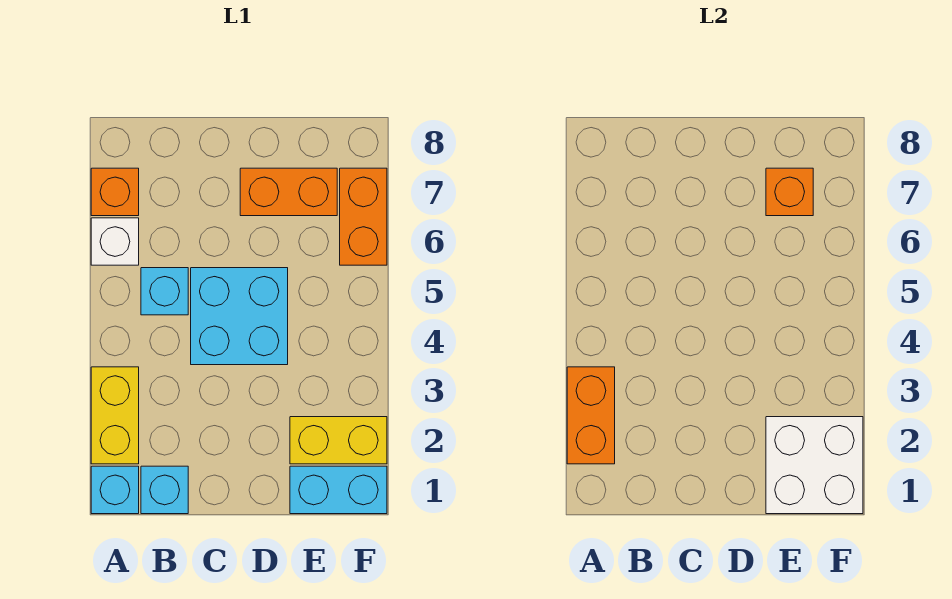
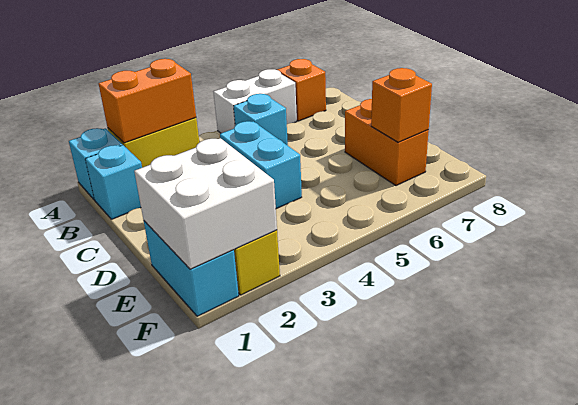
white 1x1 brick [91,218,139,265] -> white 1x2 brick [214,69,297,133]
cyan 2x2 brick [191,268,288,365] -> cyan 1x2 brick [220,121,302,209]
orange 1x2 brick [340,168,387,265] -> none

